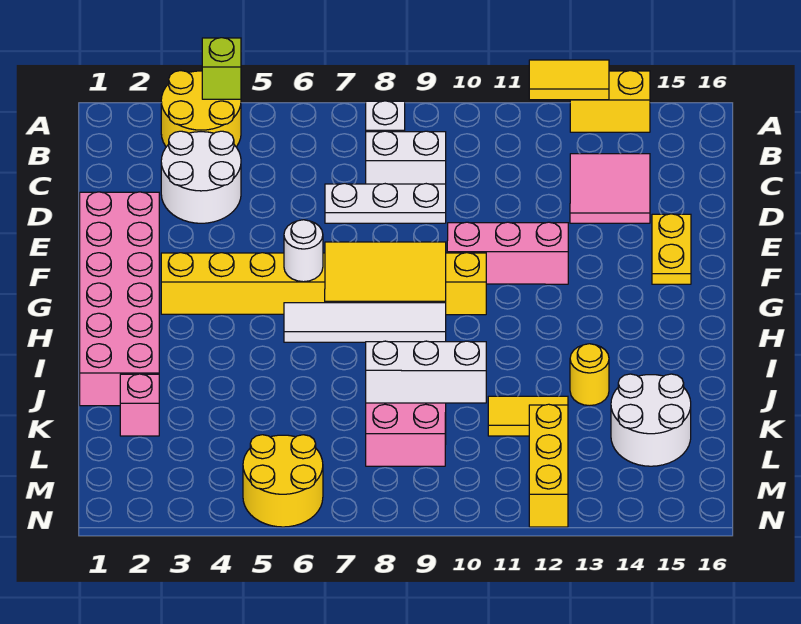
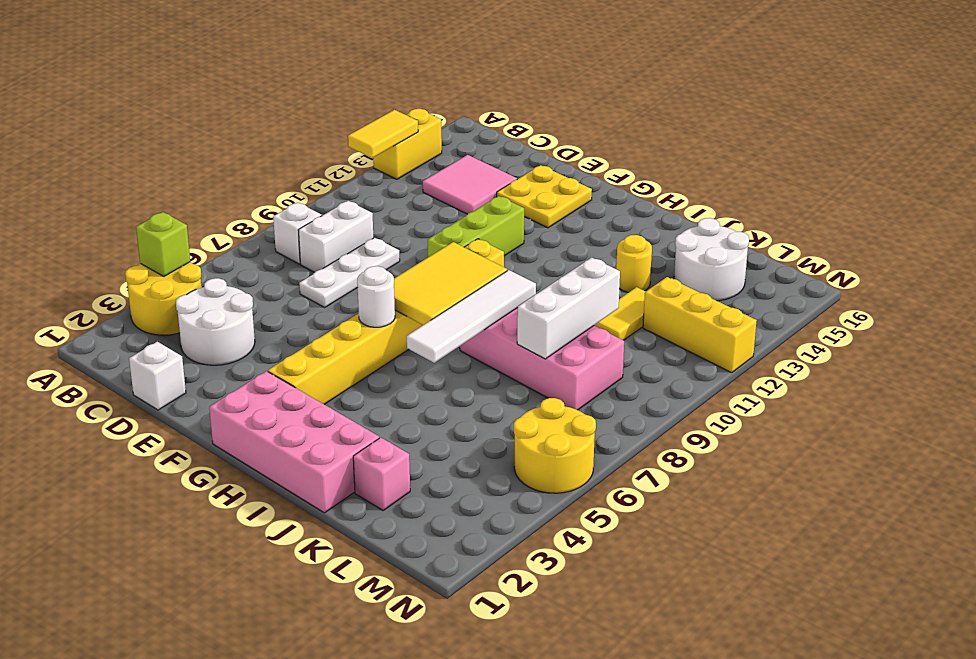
none -> white 1x1 brick [129,342,186,410]
pink 2x6 brick [80,192,159,406] -> pink 2x4 brick [209,371,379,513]
yellow 1x2 plate [652,214,691,284] -> yellow 2x2 plate [497,165,592,228]
pink 1x3 brick [447,222,568,284] -> lime 1x3 brick [428,196,524,257]

